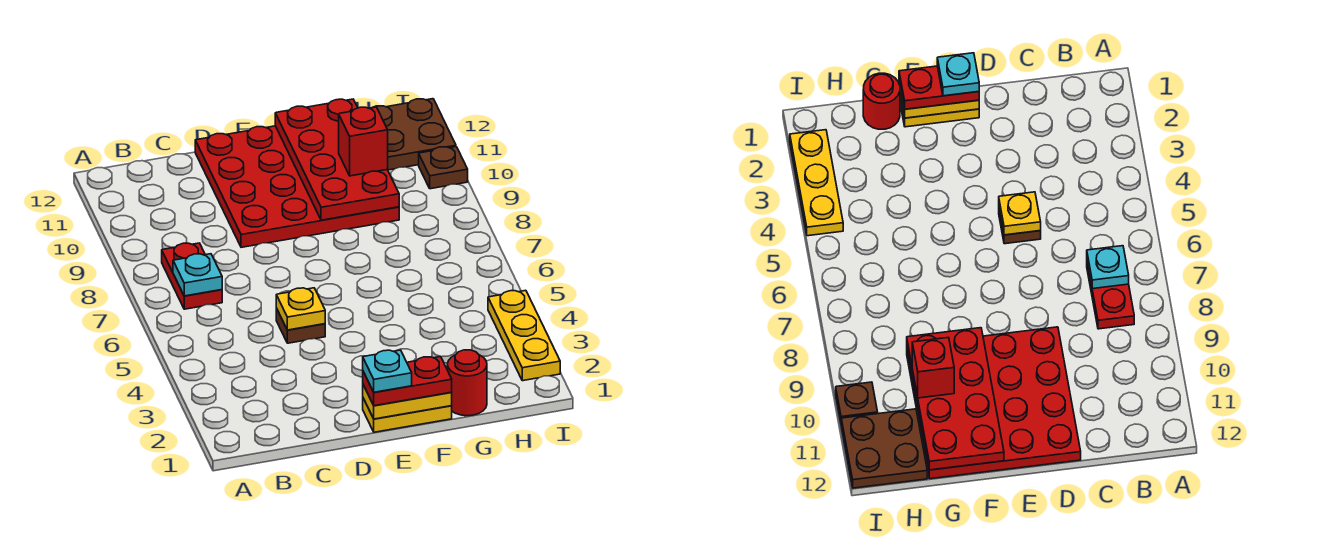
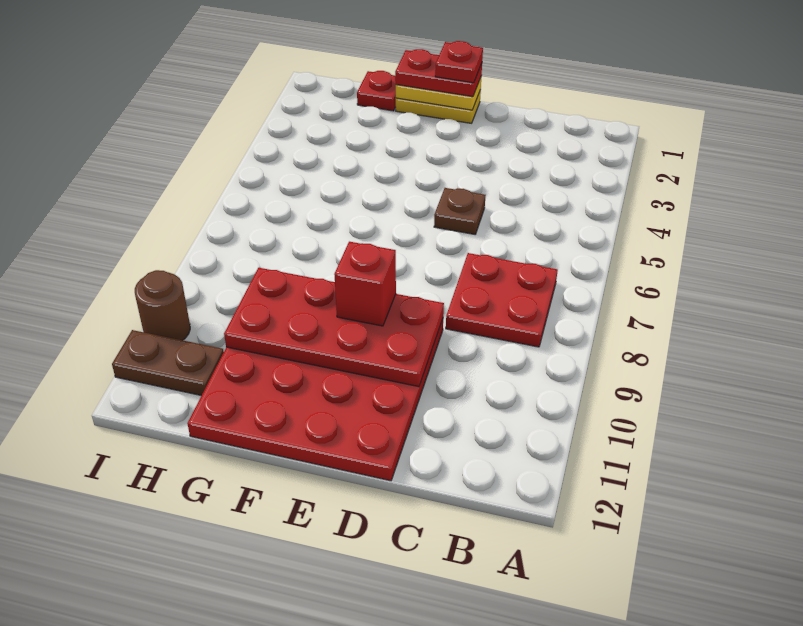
red 1x2 plate [162,243,222,309] -> red 2x2 plate [446,253,558,347]
cyan 1x1 plate [173,254,222,296] -> none
yellow 1x1 plate [276,288,325,330] -> none
cyan 1x1 plate [363,350,412,392] -> red 1x1 plate [435,41,483,83]
red 2x4 plate [275,99,399,220] -> red 2x4 plate turned to [224,268,444,387]
red 1x1 round brick [447,350,487,416] -> red 1x1 plate [357,71,396,111]
red 1x1 brick [339,107,388,176] -> red 1x1 brick moved to [334,242,396,326]
brown 2x2 plate [372,99,456,170] -> brown 1x2 plate [112,330,224,396]
yellow 1x3 plate [488,290,560,381] -> none
brown 1x1 plate [419,147,468,189] -> brown 1x1 round brick [135,270,190,340]

